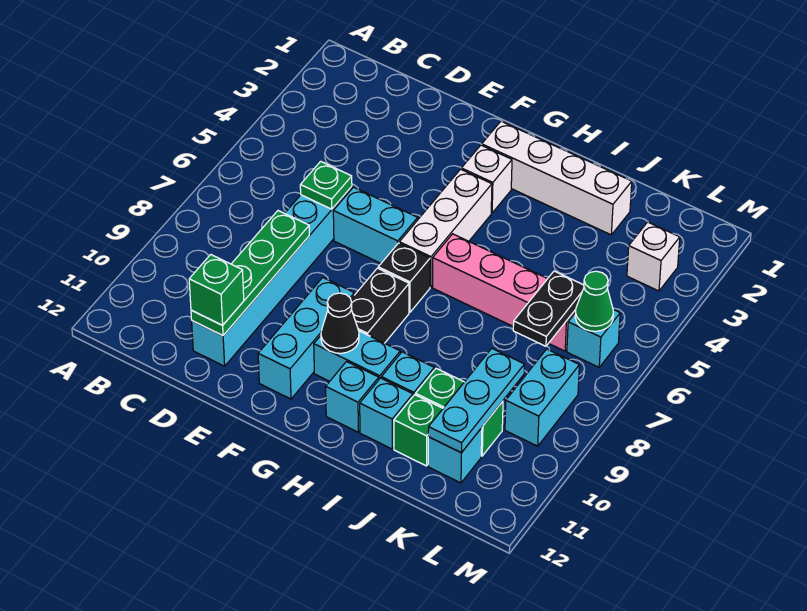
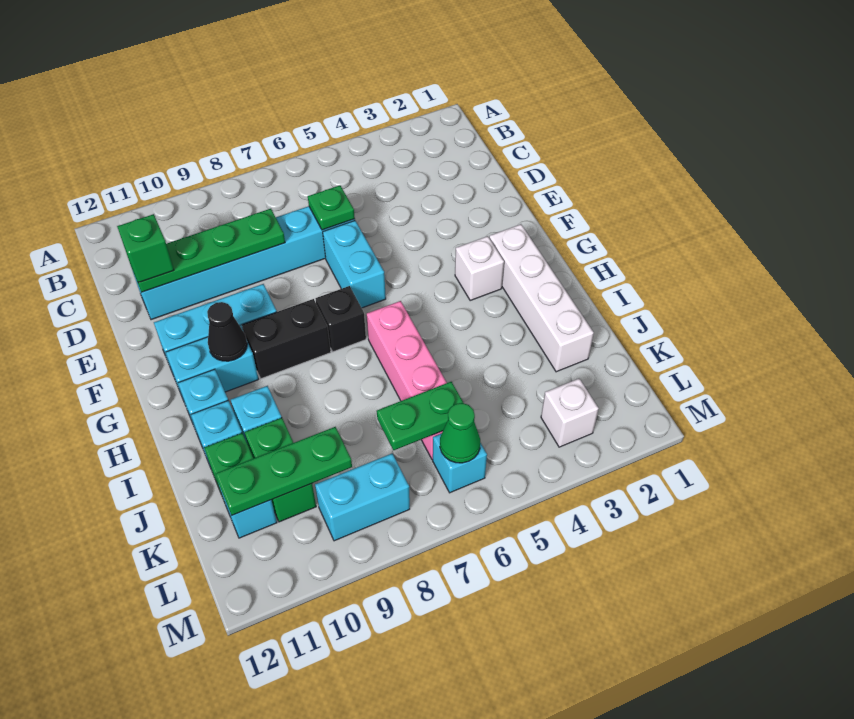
white 1x3 brick [399,169,492,287] -> none
cyan 1x2 brick [314,331,400,381] -> cyan 1x2 brick turned to [166,326,258,403]
black 1x2 plate [513,271,584,346] -> green 1x2 plate [377,382,463,450]
cyan 1x3 plate [428,348,524,453] -> green 1x3 plate [216,427,352,515]

